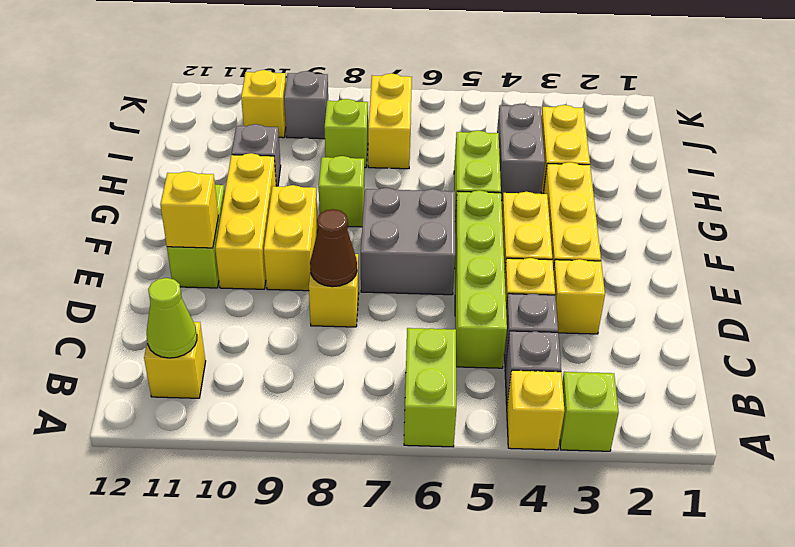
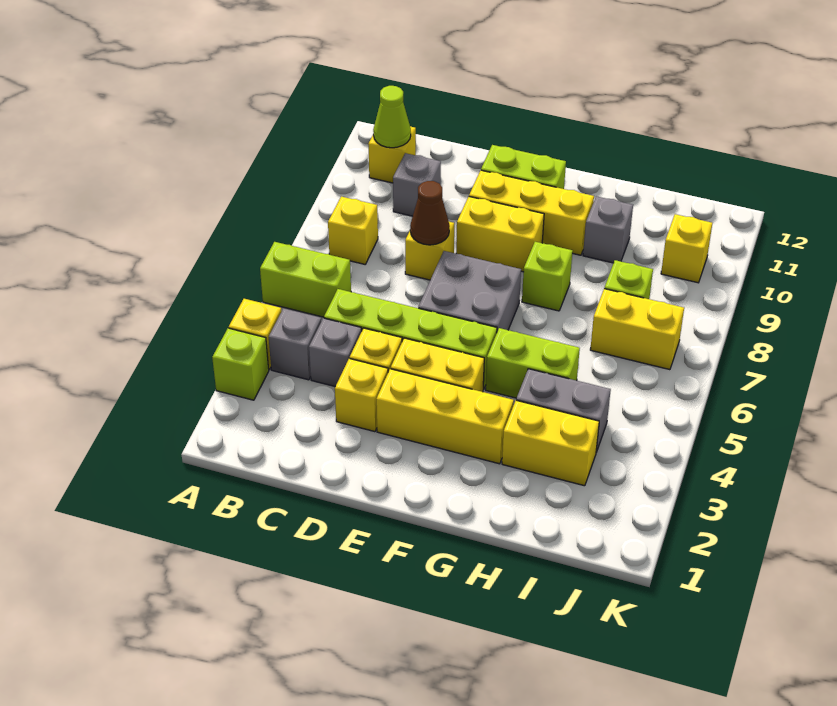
yellow 1x1 brick [160,171,218,248] -> yellow 1x1 brick moved to [328,197,378,264]
grey 1x1 brick [284,71,328,139] -> grey 1x1 brick moved to [393,153,441,216]

